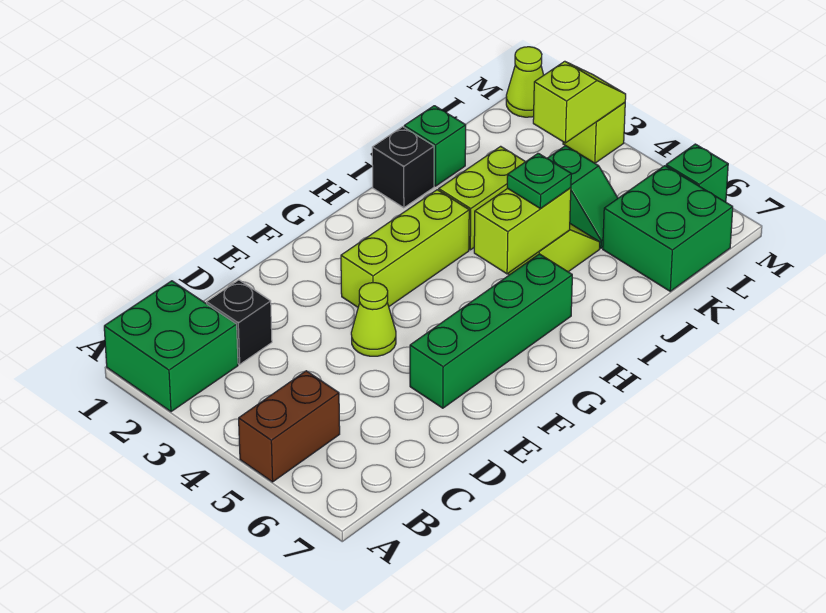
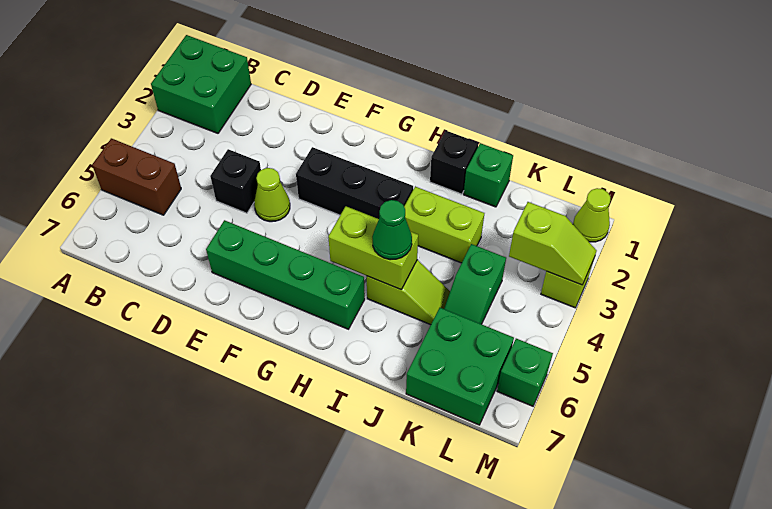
black 1x1 brick [207,280,272,364] -> black 1x1 brick moved to [210,149,261,213]
lime 1x3 brick [341,190,469,307] -> black 1x3 brick [296,147,413,219]
green 1x1 plate [507,153,571,209] -> green 1x1 cone [372,200,412,260]

